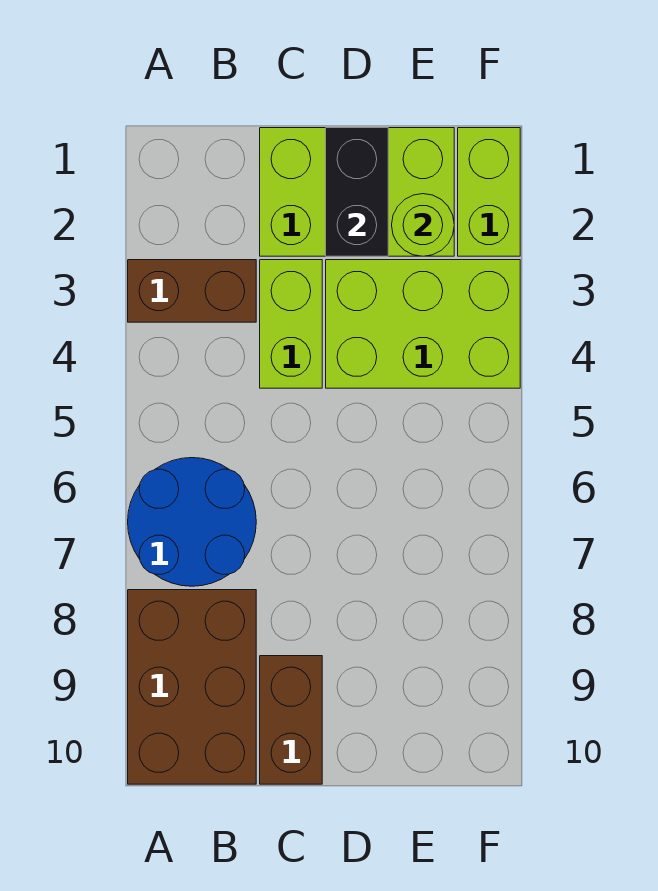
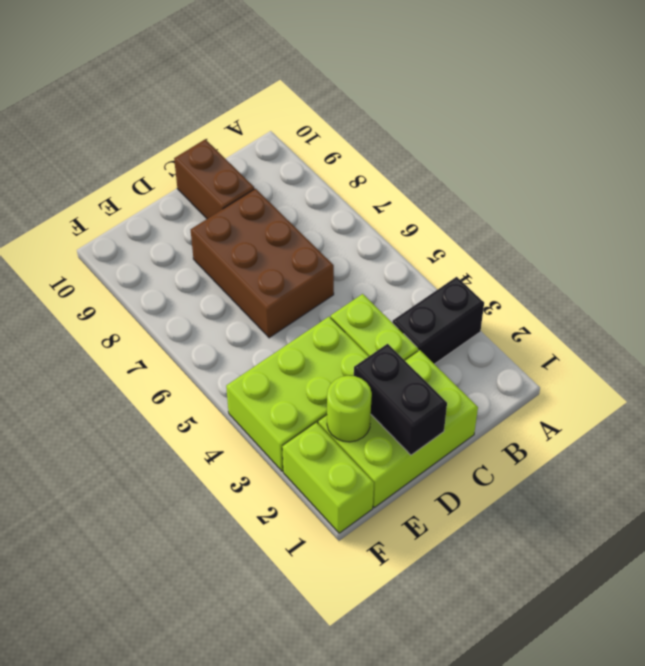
brown 1x2 brick [128,260,256,322] -> black 1x2 brick [392,277,484,364]
blue 2x2 round brick [128,458,256,586] -> none
brown 2x3 brick [128,590,256,784] -> brown 2x3 brick moved to [191,189,334,338]

